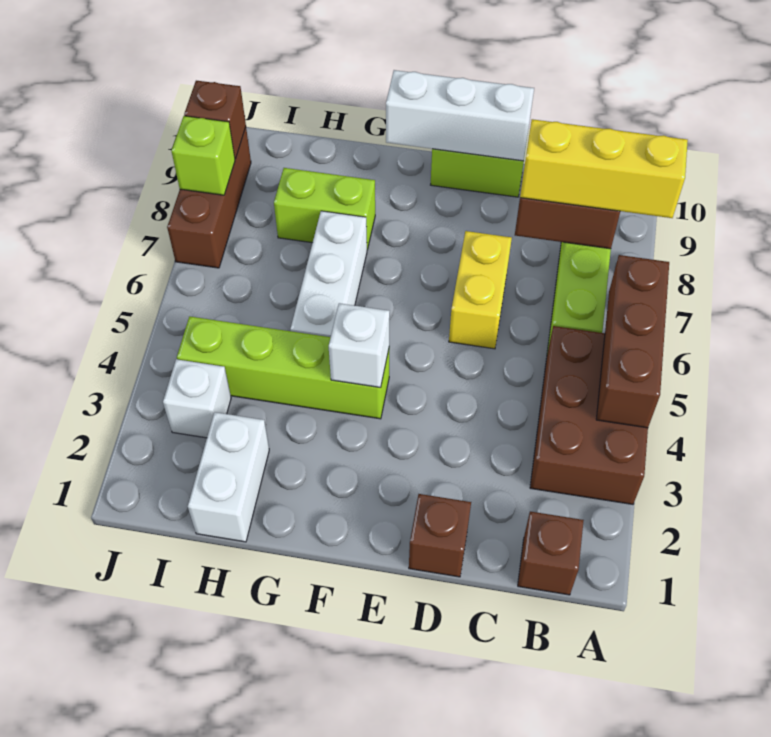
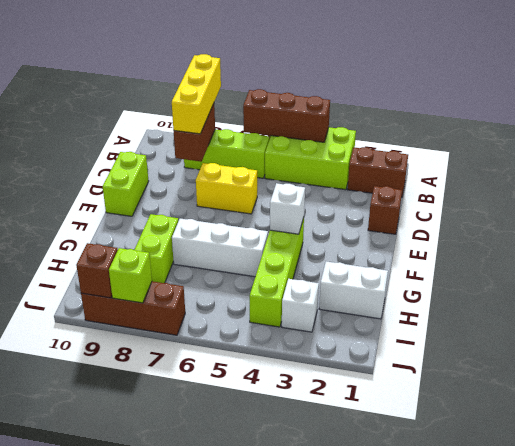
brown 2x3 brick [530,326,648,504] -> lime 2x3 brick [265,127,356,190]
brown 1x1 brick [518,511,584,595] -> brown 1x2 brick [347,147,408,197]
white 1x3 brick [386,70,534,161] -> none

